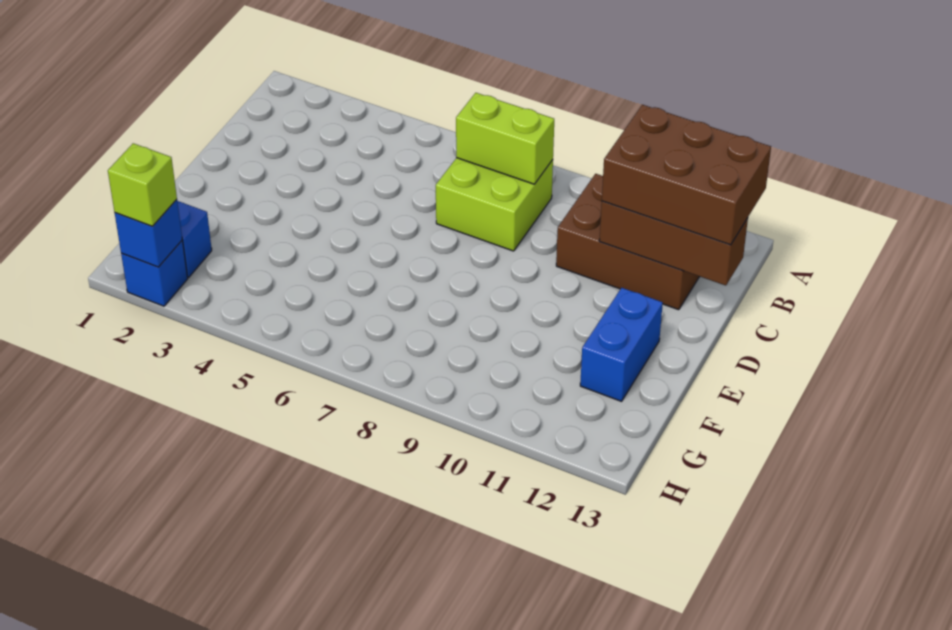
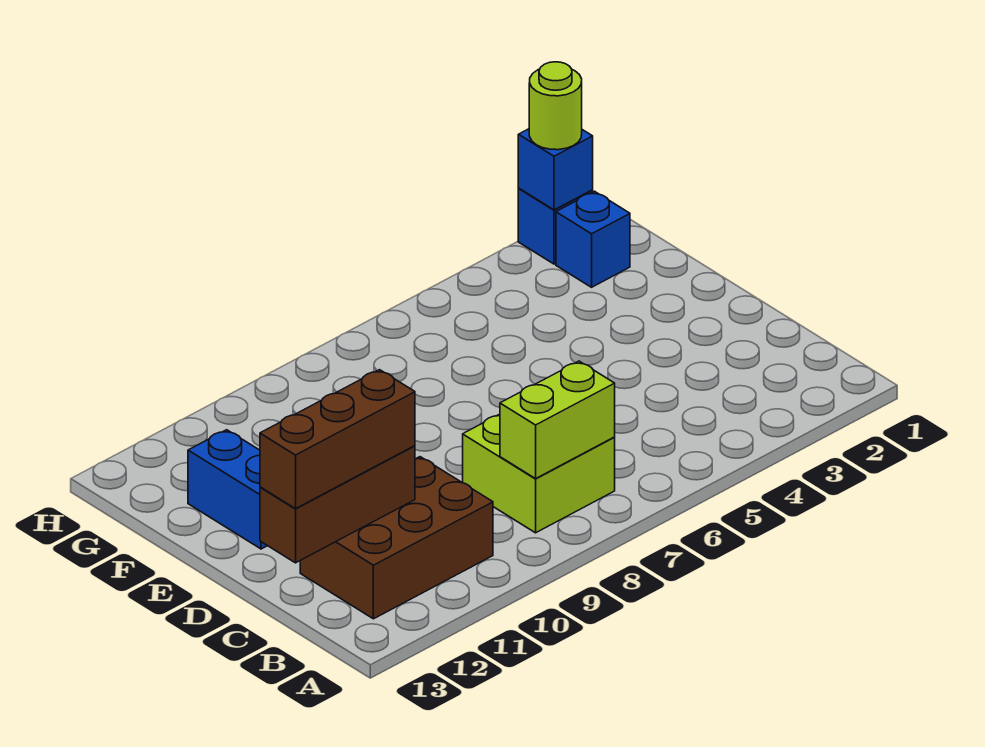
brown 2x3 brick [602,105,771,245] -> brown 1x3 brick [260,370,415,509]
lime 1x1 brick [108,143,177,226] -> lime 1x1 round brick [529,62,582,150]

